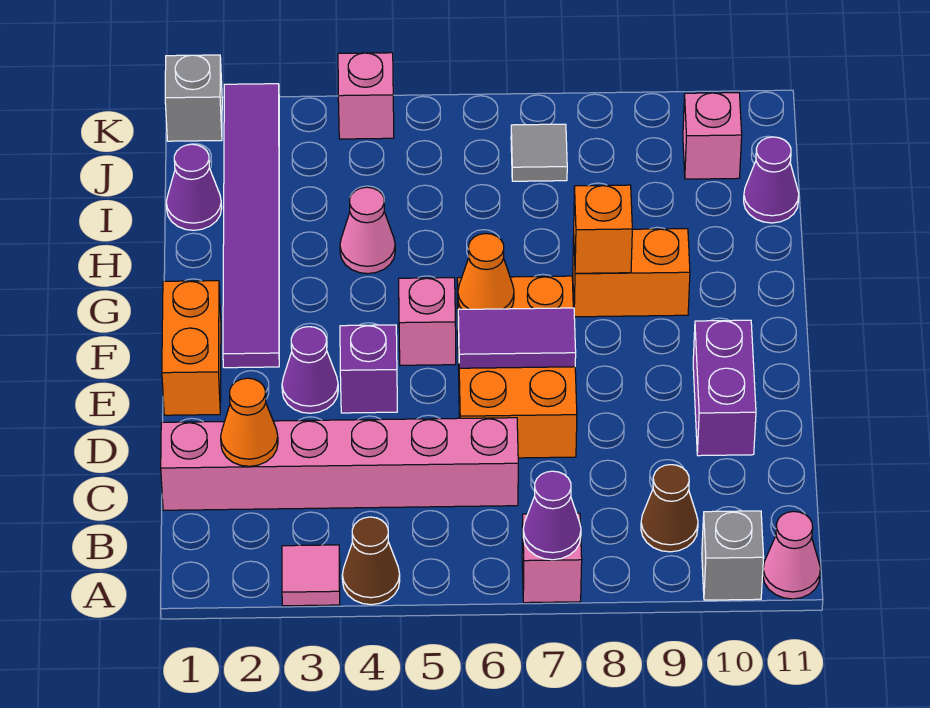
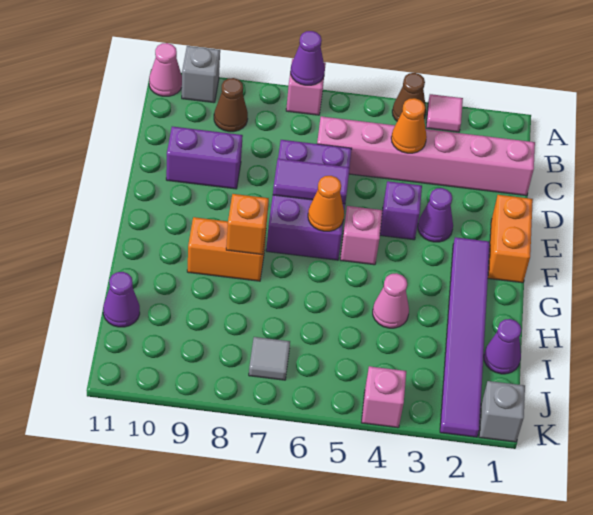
orange 1x1 cone [221,378,278,466] -> orange 1x1 cone moved to [391,98,427,153]
orange 2x3 brick [457,276,577,458] -> purple 2x3 brick [266,140,352,260]
purple 1x2 brick [693,320,756,456] -> purple 1x2 brick turned to [166,126,243,189]
pink 1x1 brick [683,93,742,179] -> none

